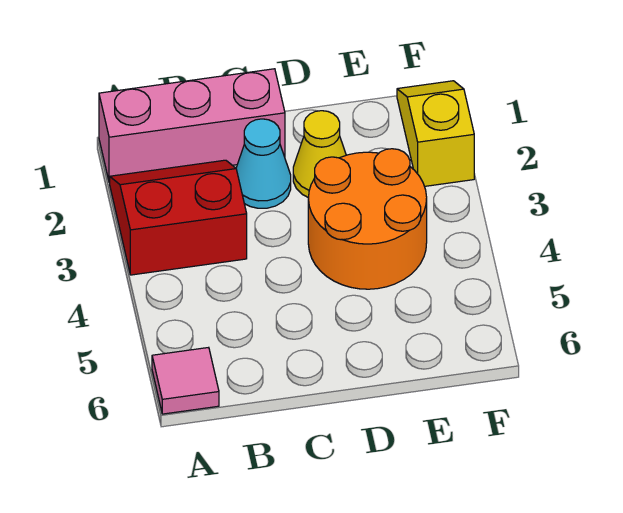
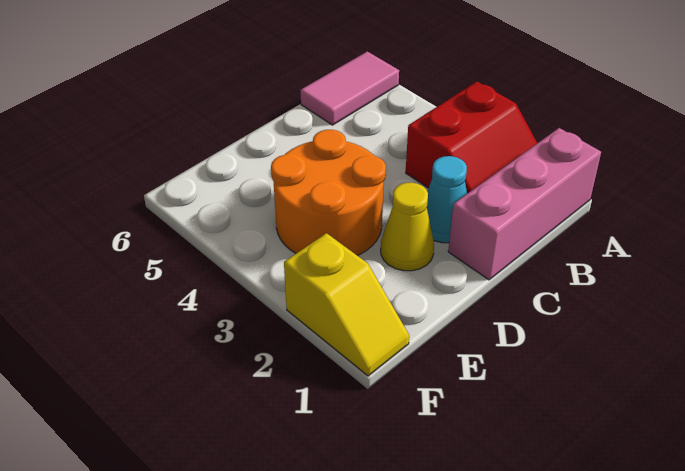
pink 1x1 tile [152,347,219,414] -> pink 1x2 tile [300,51,399,125]

